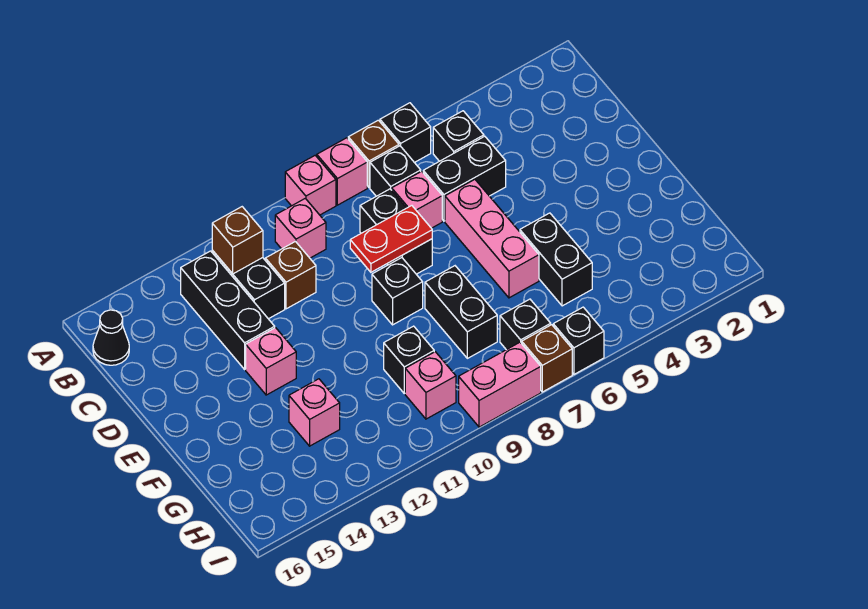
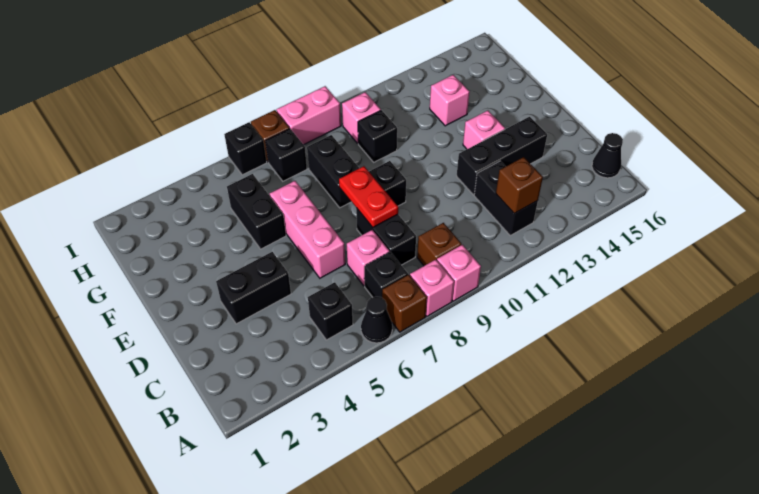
black 1x1 brick [380,103,431,163] -> black 1x1 cone [361,297,392,343]
pink 1x1 brick [275,198,326,258] -> none
black 1x3 brick [181,251,275,369] -> black 1x3 brick turned to [457,117,547,195]
black 1x2 brick [423,136,506,221] -> black 1x2 brick moved to [216,252,291,324]
brown 1x1 brick [265,242,316,309] -> brown 1x1 brick moved to [417,223,461,266]
red 1x2 plate [350,206,432,272] -> red 1x2 plate turned to [339,166,398,227]

